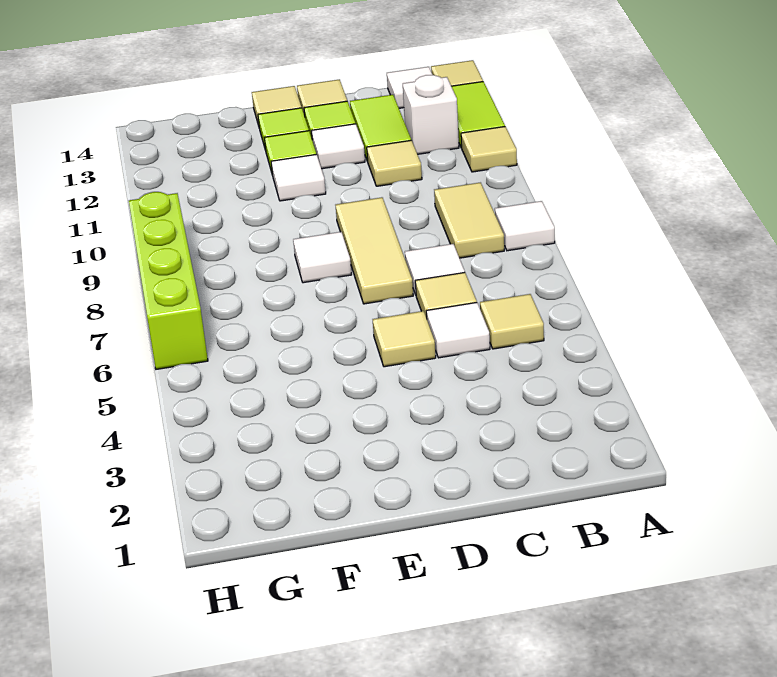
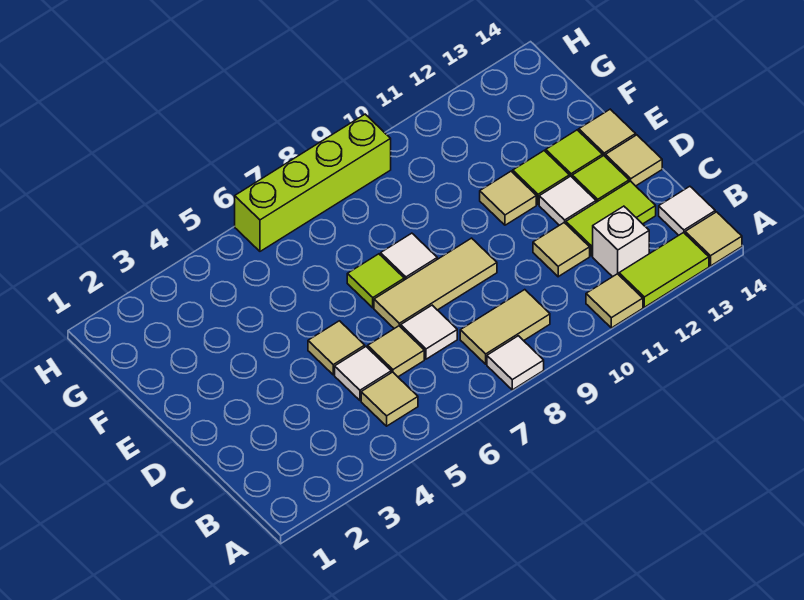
none -> lime 1x1 tile [347,254,404,308]
white 1x1 tile [271,154,326,201] -> tan 1x1 tile [480,171,536,225]

